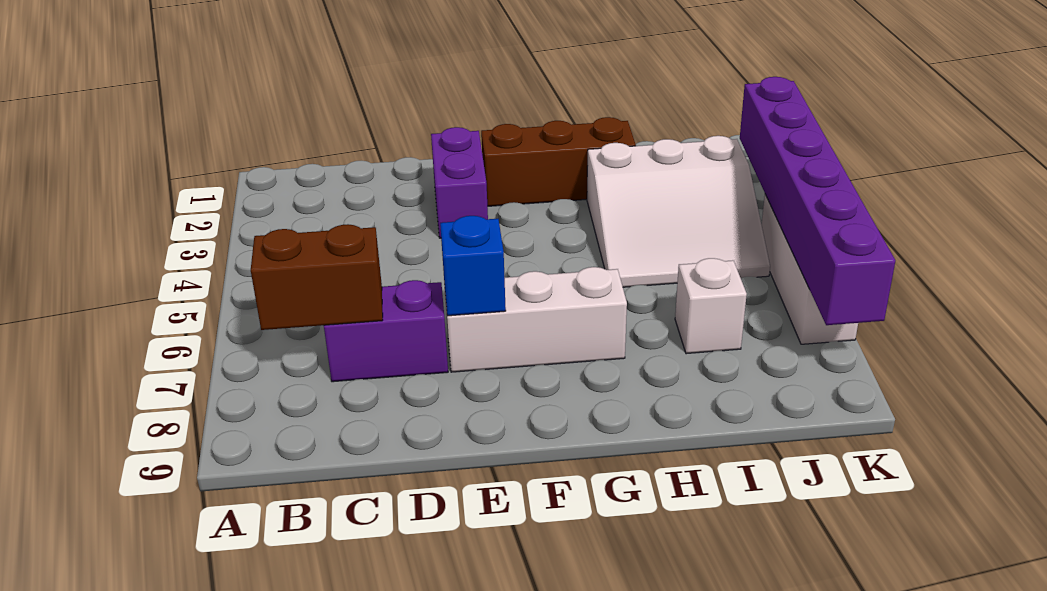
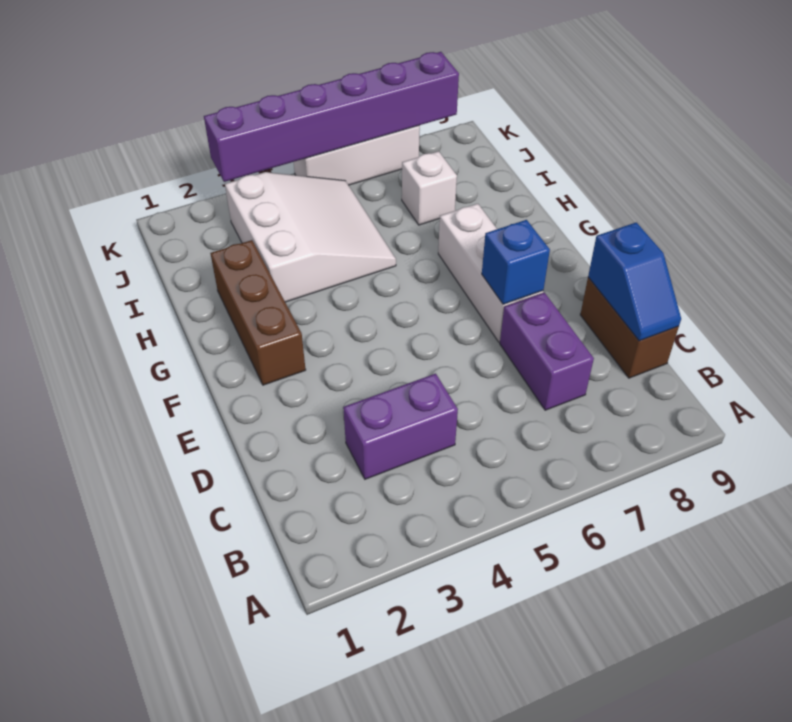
brown 1x2 brick [251,224,383,330] -> brown 1x2 brick moved to [580,277,679,378]
none -> blue 1x2 slope [588,222,681,341]
purple 1x2 brick [431,127,488,238] -> purple 1x2 brick moved to [343,374,458,479]

